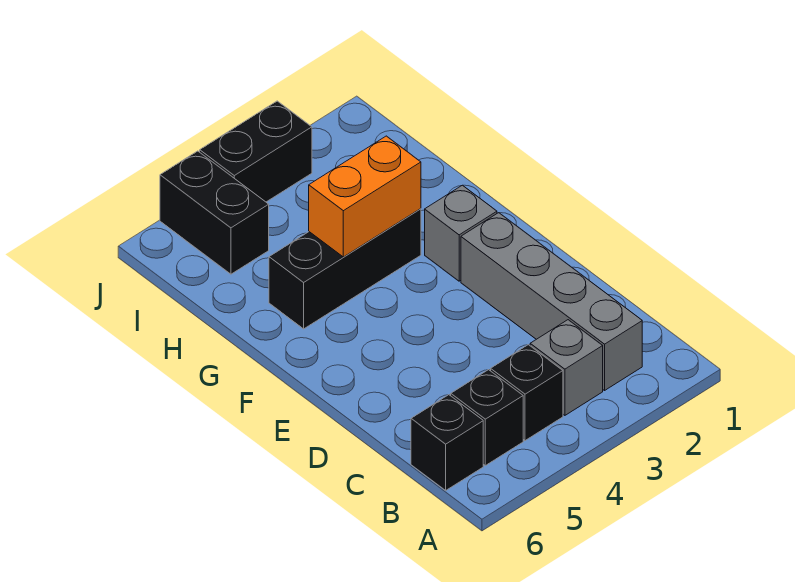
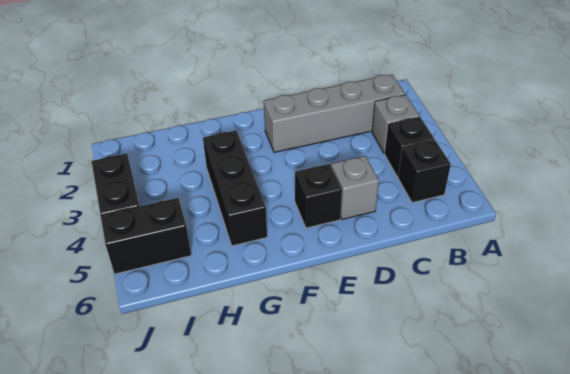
black 1x1 brick [411,395,483,490] -> black 1x1 brick moved to [295,164,342,228]
grey 1x1 brick [425,185,497,281] -> grey 1x1 brick moved to [331,156,379,219]
orange 1x2 brick [309,136,421,257] -> none

